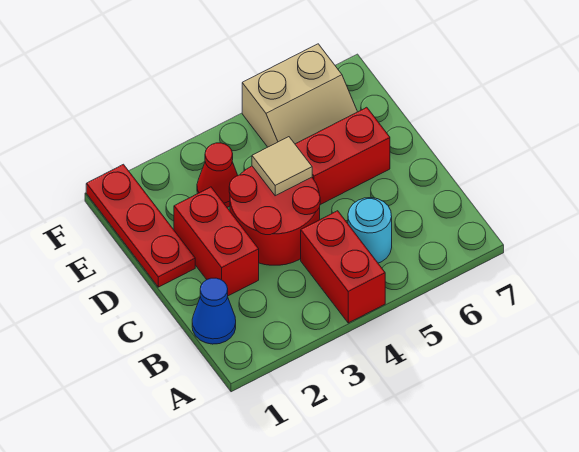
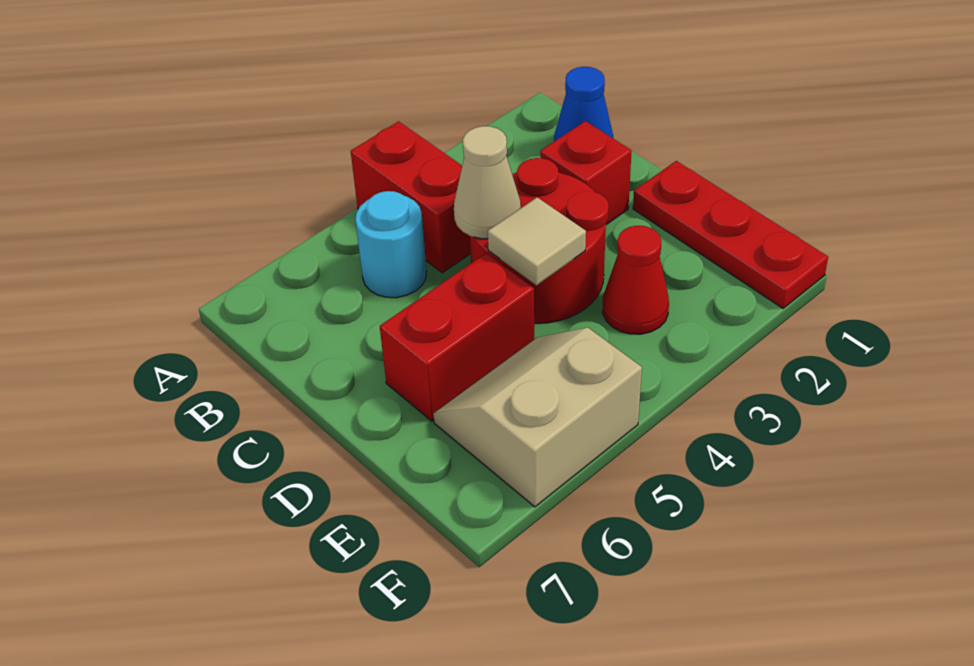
red 1x2 brick [174,187,259,296] -> red 1x1 brick [540,121,632,225]
none -> tan 1x1 cone [454,126,521,239]

